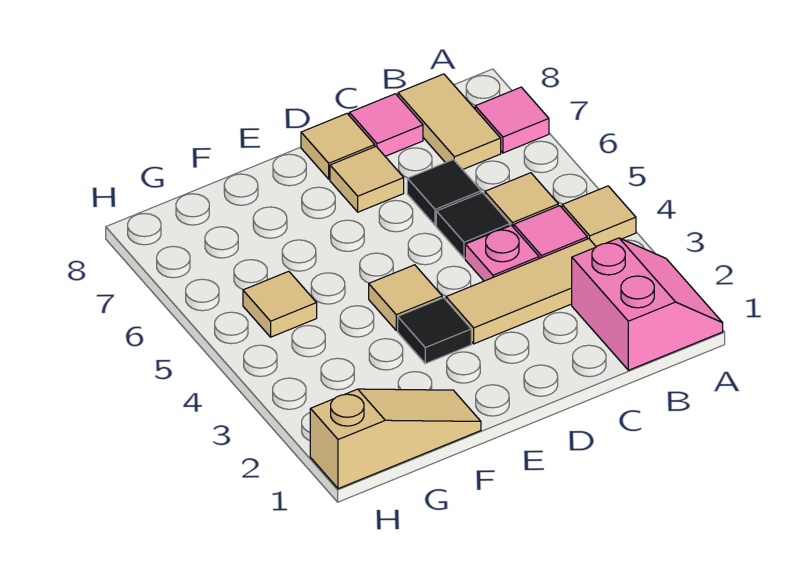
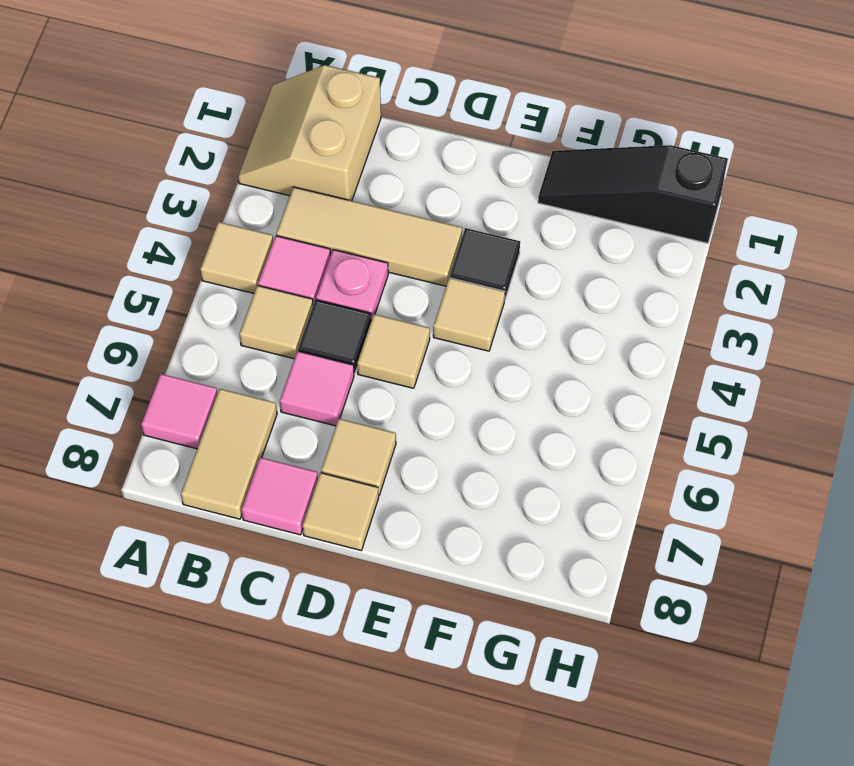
pink 2x2 slope [572,238,723,370] -> tan 2x2 slope [238,65,381,201]
black 1x1 tile [407,160,481,225] -> pink 1x1 tile [280,351,354,426]
tan 1x3 slope [310,389,481,489] -> black 1x3 slope [538,145,728,243]
tan 1x1 tile [243,271,317,337] -> tan 1x1 tile moved to [357,314,430,388]

